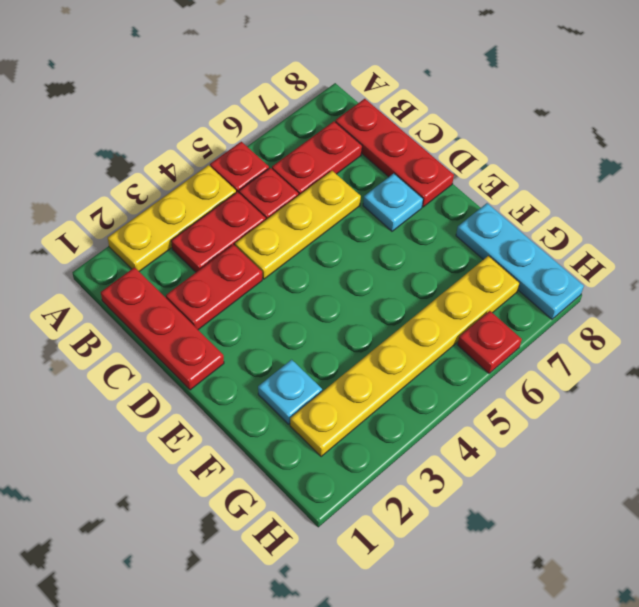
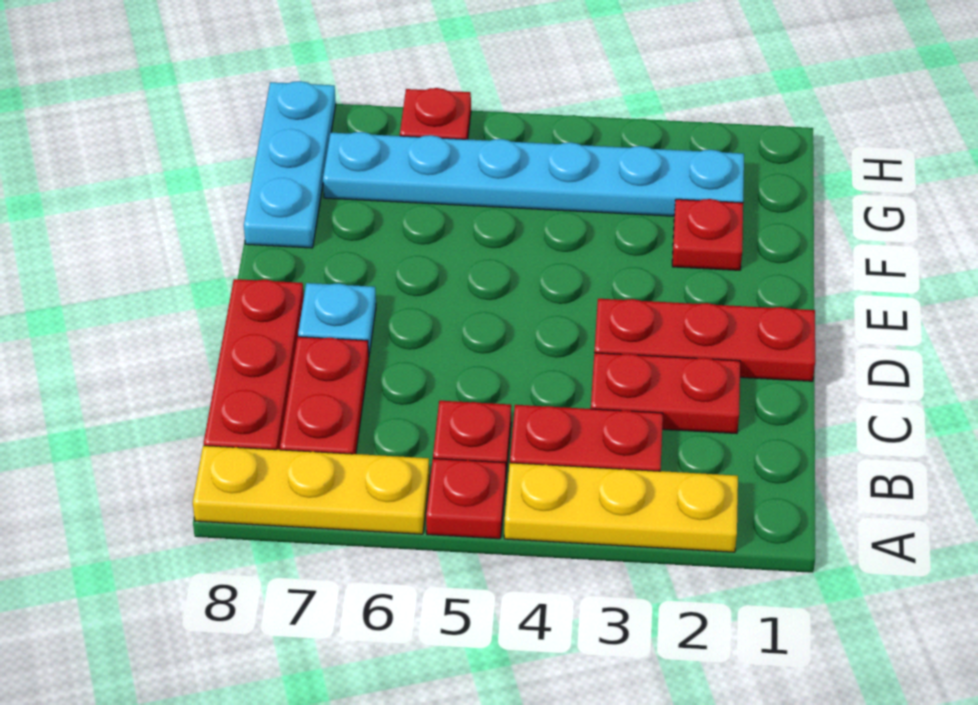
red 1x3 plate [101,267,224,390] -> red 1x3 plate turned to [594,299,815,381]
red 1x2 plate [272,121,362,196] -> red 1x2 plate turned to [280,337,369,454]
yellow 1x3 plate [235,171,361,279] -> yellow 1x3 plate moved to [193,446,429,534]
cyan 1x1 plate [258,360,322,424] -> red 1x1 plate [672,199,743,270]
yellow 1x6 plate [290,256,520,457] -> cyan 1x6 plate [323,132,744,216]

